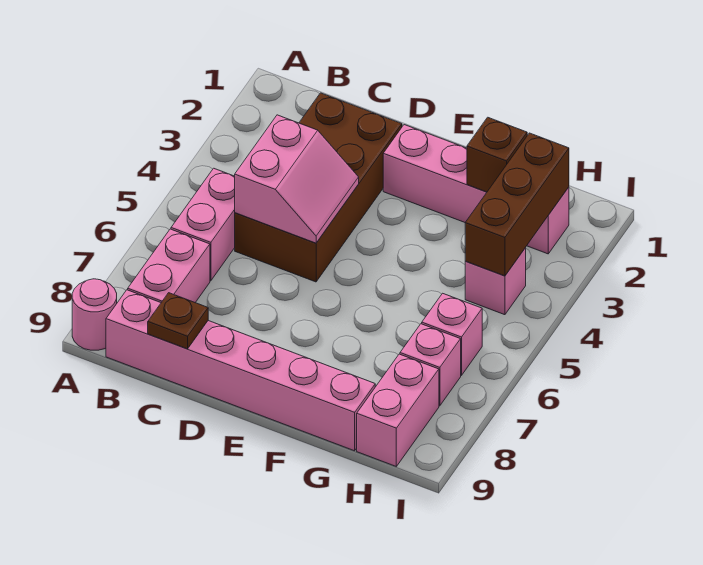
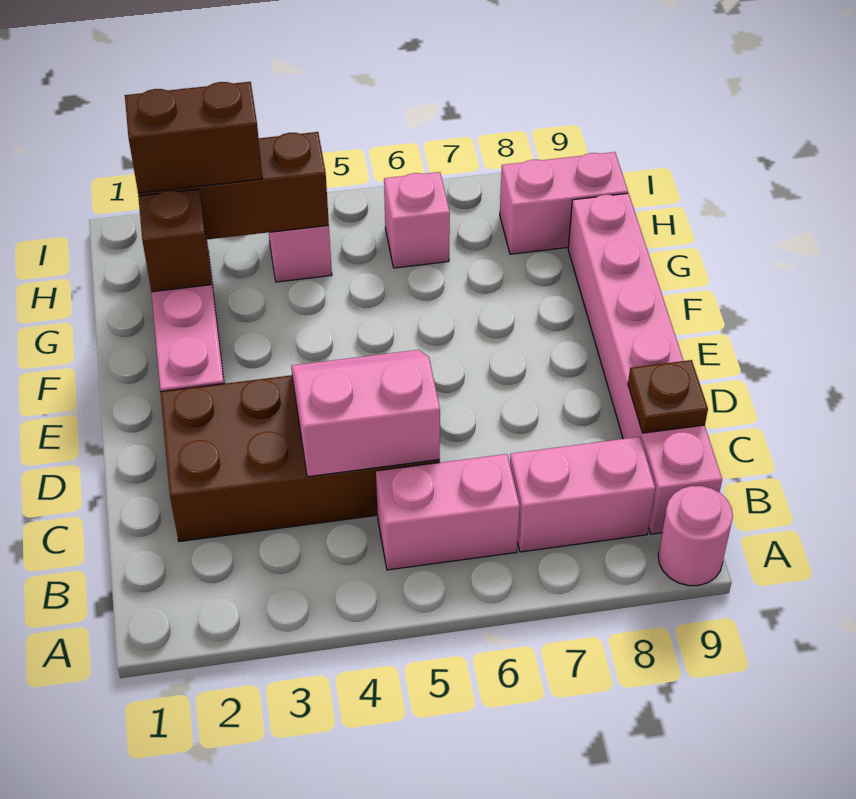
none -> brown 1x2 brick [125,82,262,193]
pink 1x1 brick [400,324,461,406] -> none

